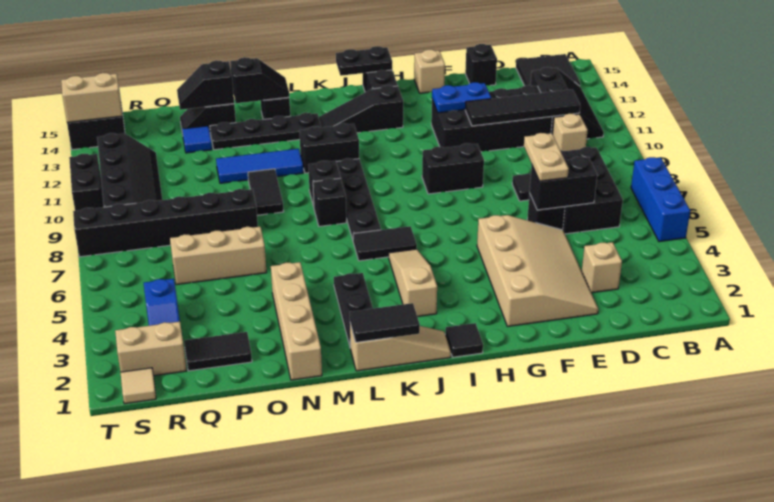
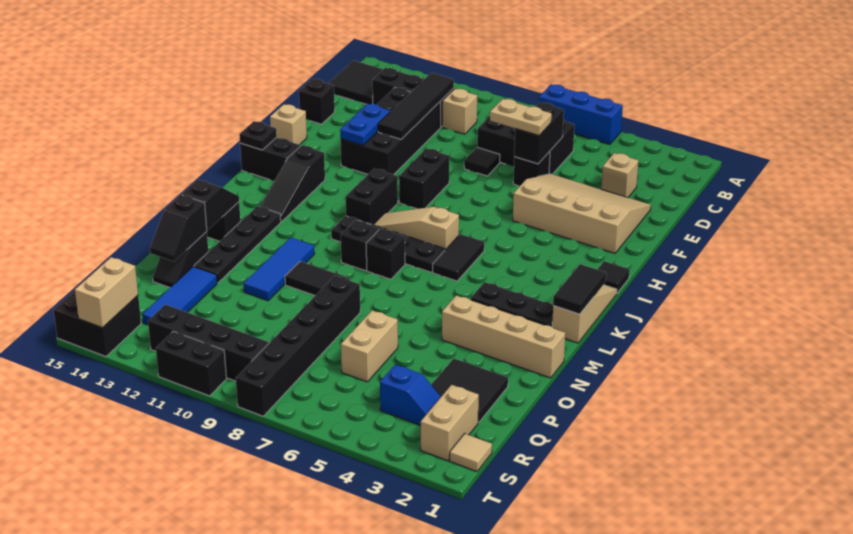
black 1x2 plate [336,46,392,76] -> black 1x1 plate [239,121,277,150]
tan 1x3 slope [389,249,437,317] -> tan 1x3 slope moved to [374,207,459,250]
black 1x2 brick [299,123,359,173] -> black 1x2 brick moved to [346,169,398,225]
tan 1x3 brick [170,227,267,285] -> tan 1x2 brick [341,310,398,382]
black 1x2 tile [184,332,252,371] -> black 2x2 tile [431,359,508,422]
blue 1x1 tile [182,126,212,153] -> blue 1x3 tile [142,267,217,325]

